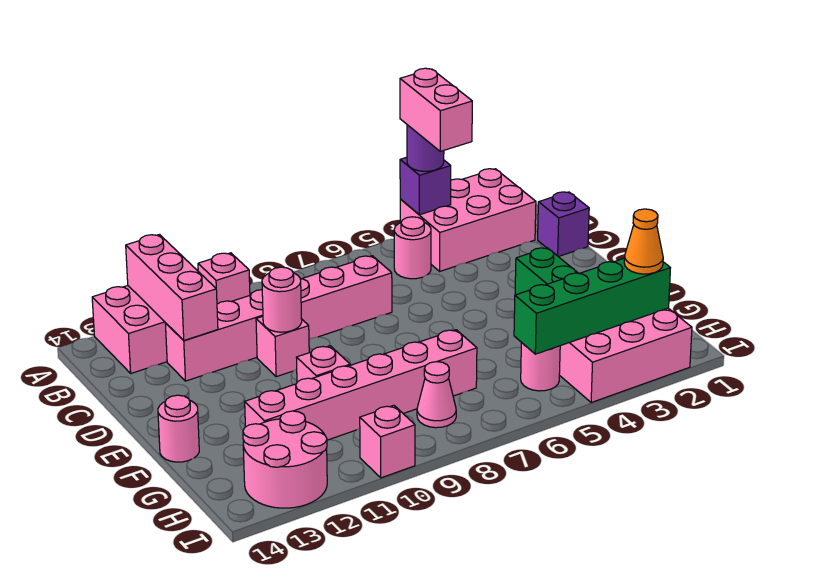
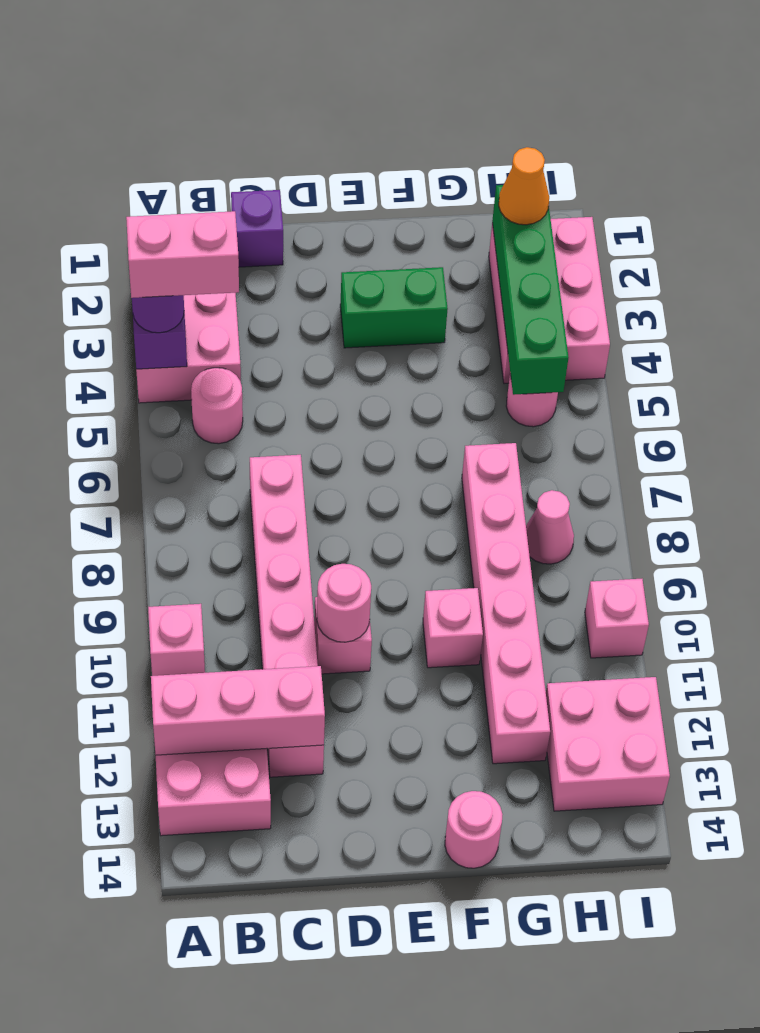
pink 2x2 round brick [243,411,327,508] -> pink 2x2 brick [546,677,670,811]

